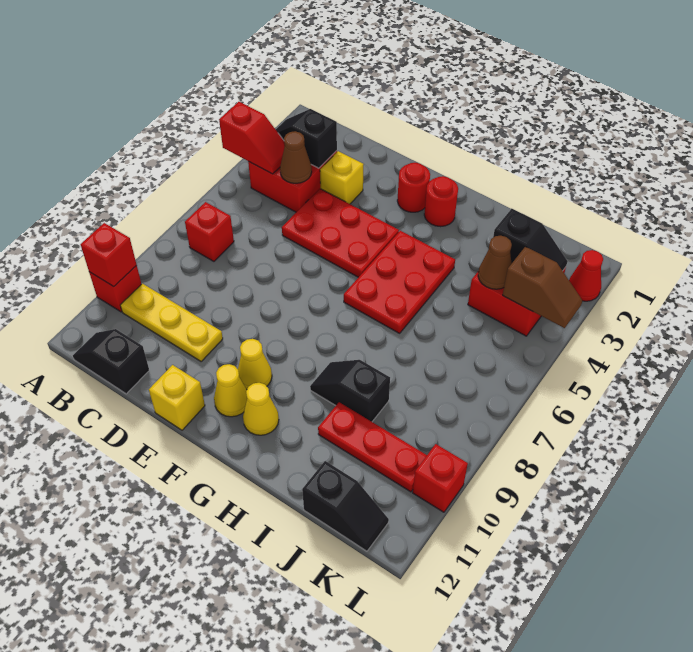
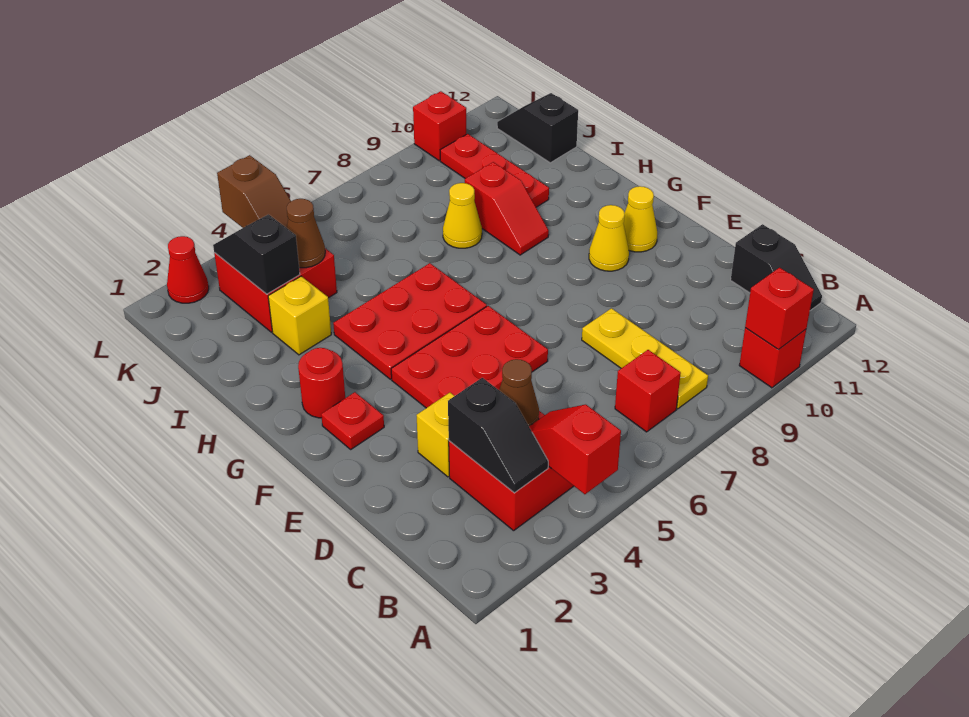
yellow 1x3 plate [120,284,223,361] -> yellow 1x3 plate moved to [582,308,708,409]
red 2x3 plate [282,189,399,277] -> red 2x3 plate turned to [391,306,548,408]
yellow 1x1 brick [149,365,205,430] -> yellow 1x1 brick moved to [268,276,331,355]
red 1x1 round brick [397,163,430,212] -> red 1x1 plate [321,392,384,449]
yellow 1x1 cone [243,383,279,435] -> yellow 1x1 cone moved to [443,183,482,248]
black 1x2 slope [310,360,390,422] -> red 1x2 slope [465,162,549,255]
brown 1x2 slope [503,247,582,328] -> brown 1x2 slope turned to [217,155,291,228]

